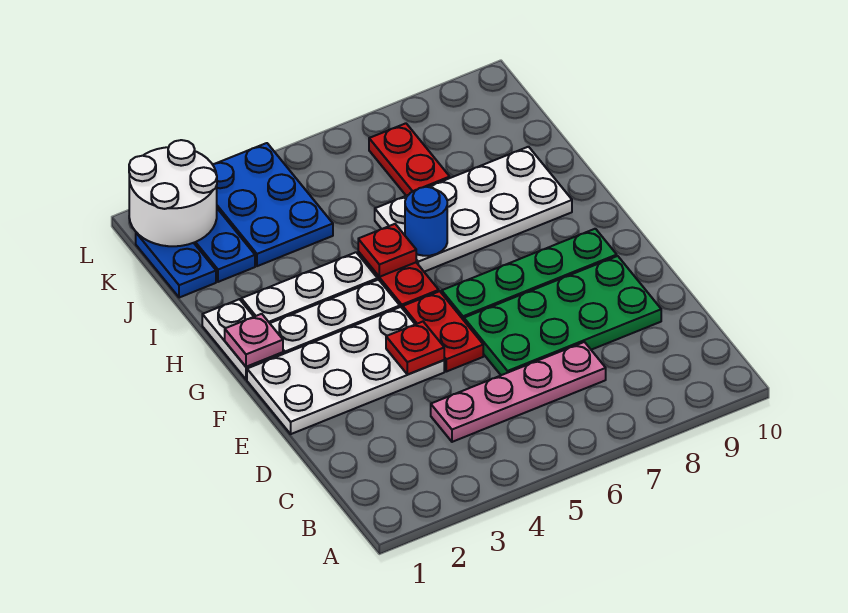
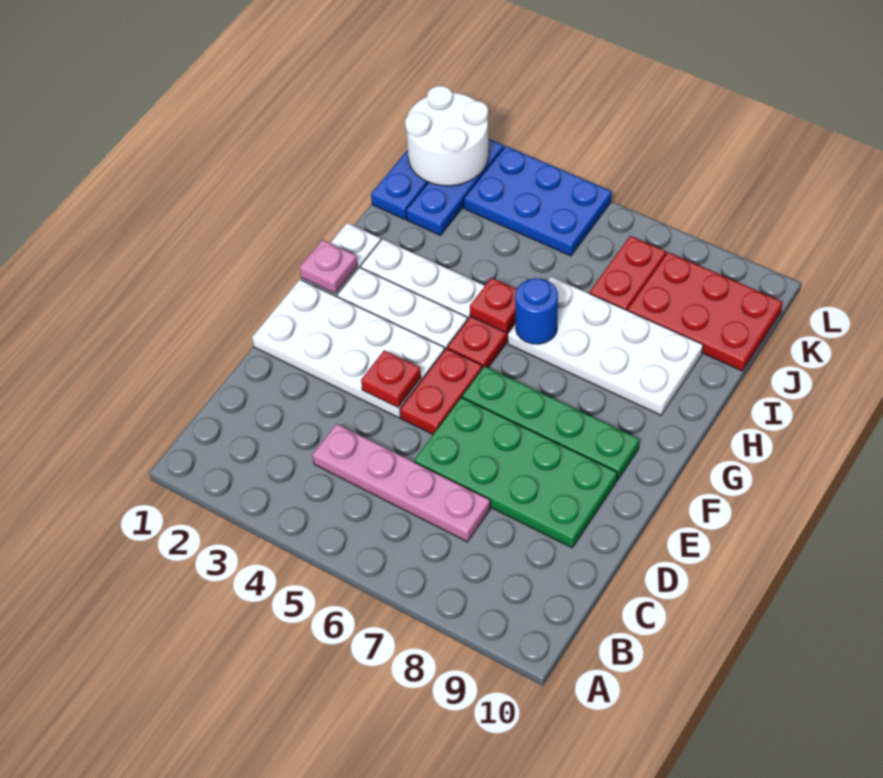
blue 2x3 plate [213,143,333,266] -> blue 2x3 plate turned to [464,146,612,256]
none -> red 2x3 plate [628,252,783,371]

